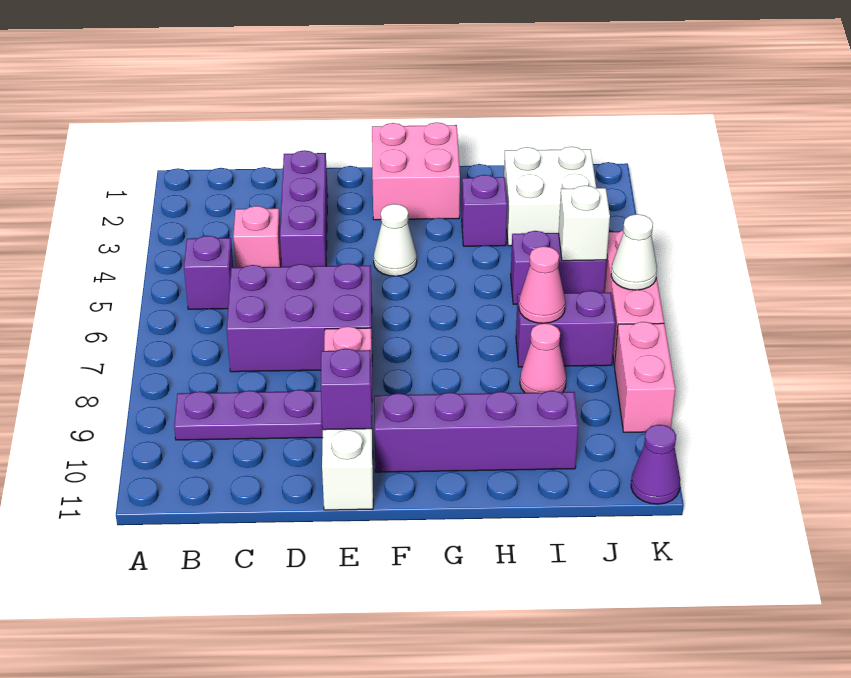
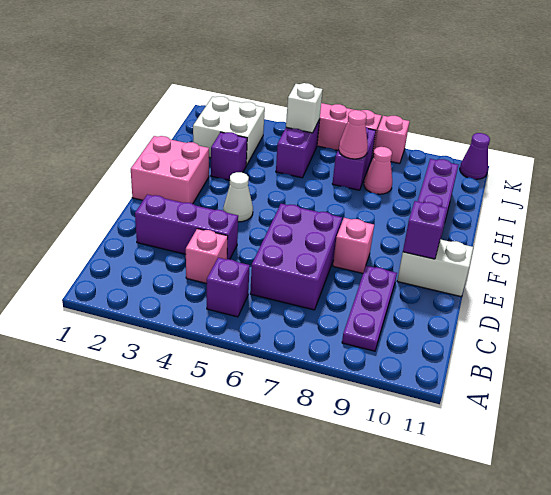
white 1x1 cone [611,214,657,290] -> none
pink 1x2 brick [614,322,675,432] -> pink 1x1 brick [375,116,410,164]

